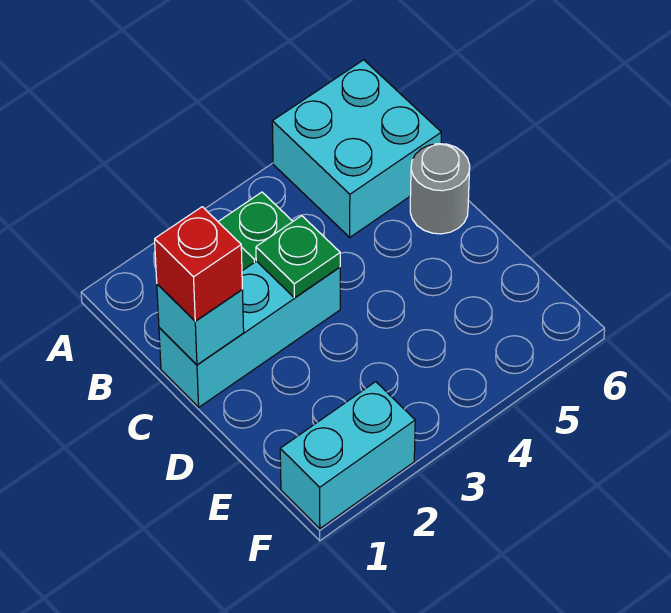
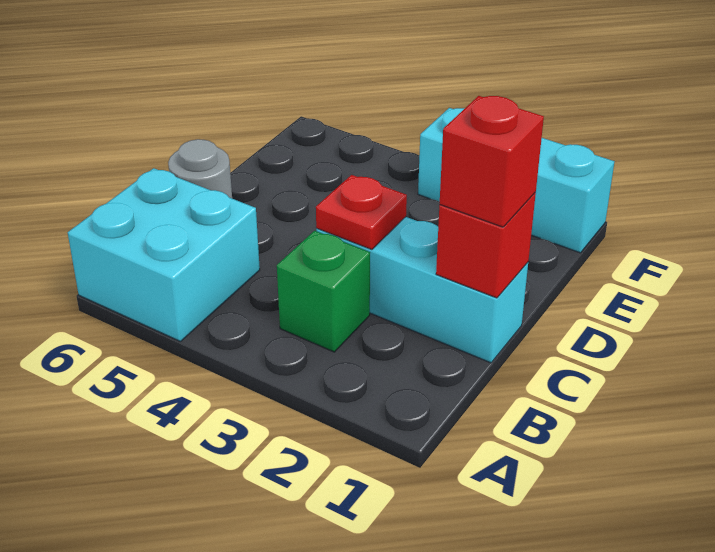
cyan 1x1 brick [157,284,244,365] -> red 1x1 brick [436,193,536,298]
green 1x1 plate [256,216,340,298] -> red 1x1 plate [316,175,407,250]
cyan 1x2 brick [280,382,415,529] -> cyan 1x3 brick [418,108,614,253]

